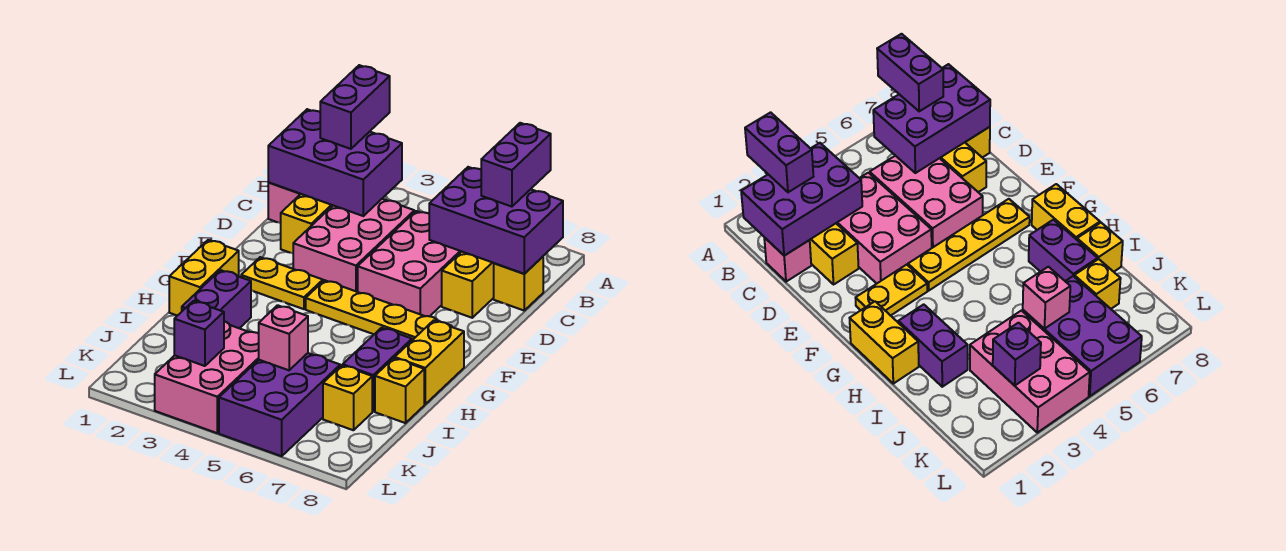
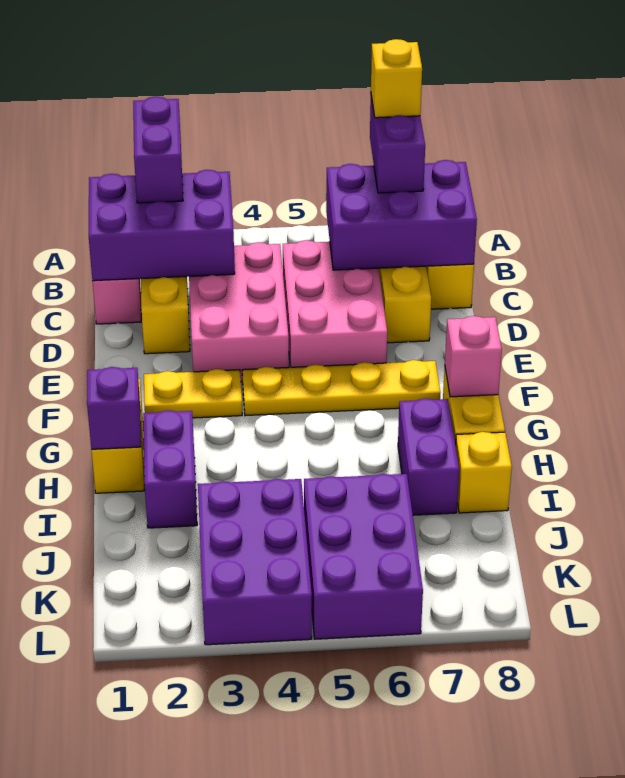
pink 2x3 brick [155,321,259,433] -> purple 2x3 brick [198,479,312,645]
pink 1x1 brick [259,305,308,370] -> pink 1x1 brick moved to [445,316,502,397]
yellow 1x1 brick [323,365,372,430] -> yellow 1x1 brick moved to [371,39,422,118]
purple 1x1 brick [174,301,224,366] -> purple 1x1 brick moved to [87,367,141,449]

